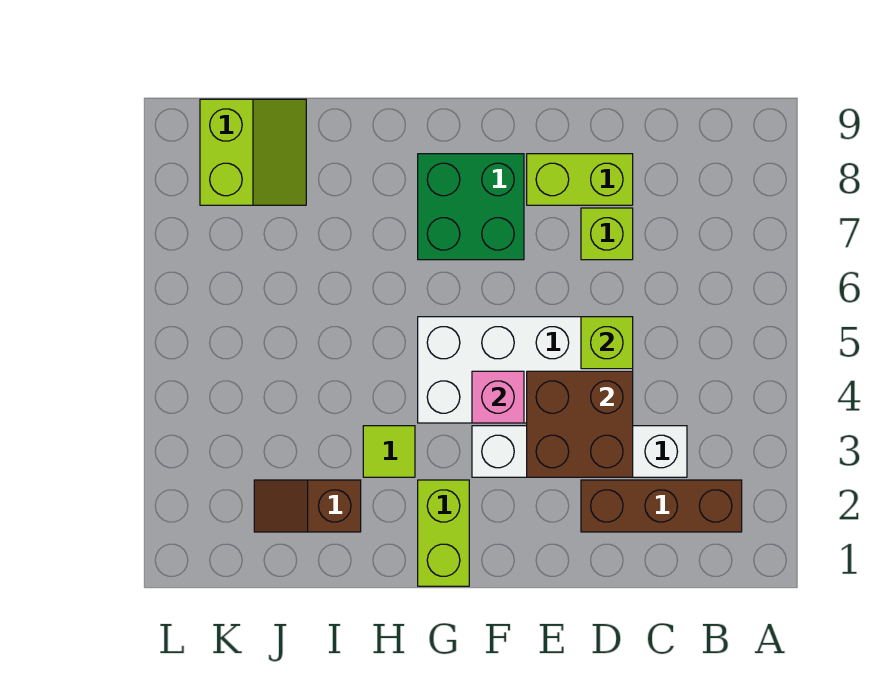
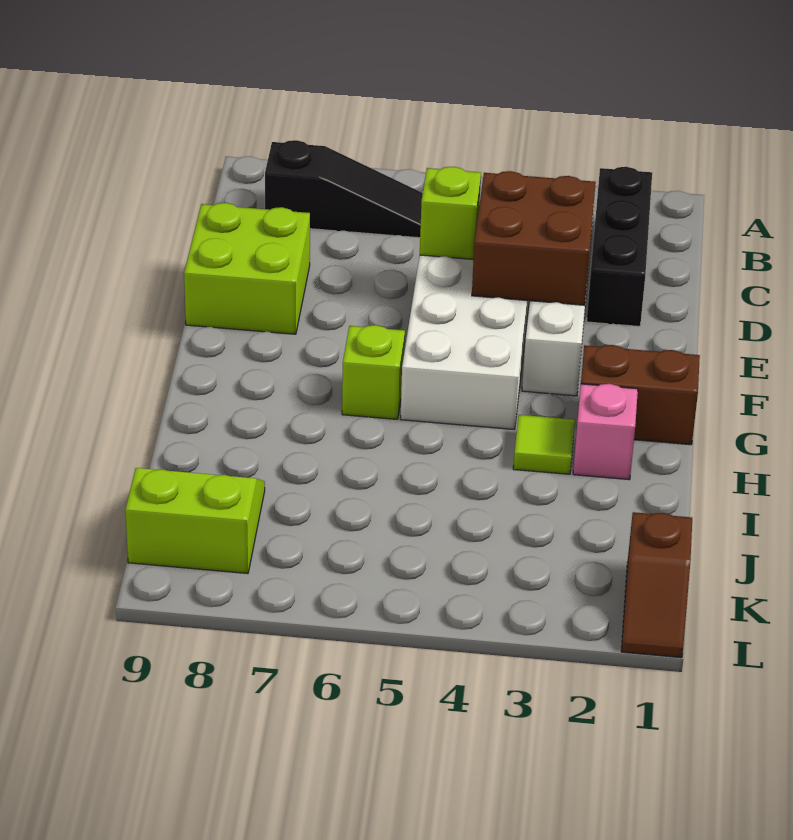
brown 1x3 brick [581,480,742,532] -> black 1x3 brick [587,167,652,326]
none -> black 1x3 slope [265,140,423,238]
lime 1x1 brick [581,208,633,260] -> lime 1x1 brick moved to [342,325,405,419]
lime 1x2 brick [527,154,633,205] -> lime 2x2 brick [184,203,310,334]
pink 1x1 brick [472,371,524,423] -> pink 1x1 brick moved to [573,384,638,480]
green 2x2 brick [418,154,524,260] -> none
lime 1x2 brick [418,480,469,586] -> brown 1x2 brick [581,345,700,445]
brown 1x2 slope [254,480,361,532] -> brown 1x2 slope moved to [621,512,692,658]

